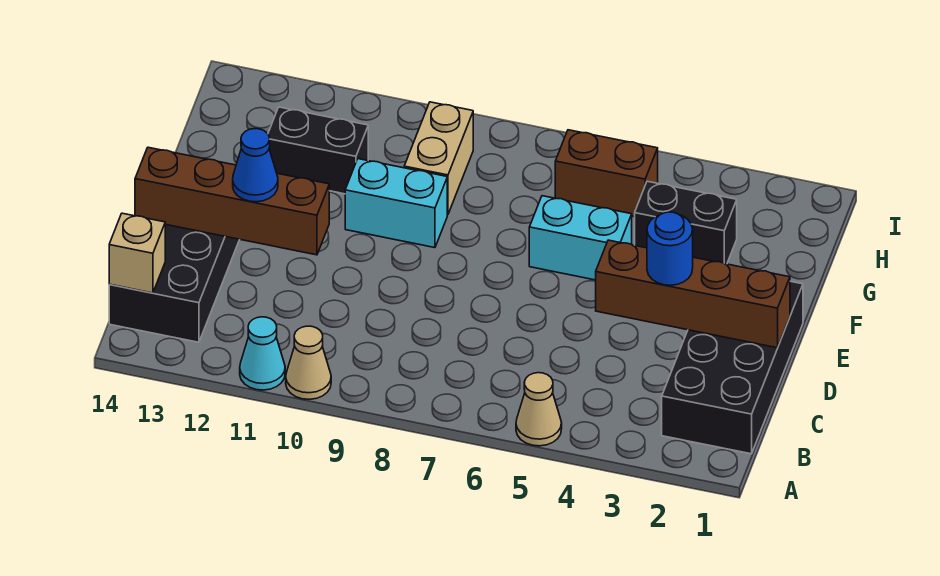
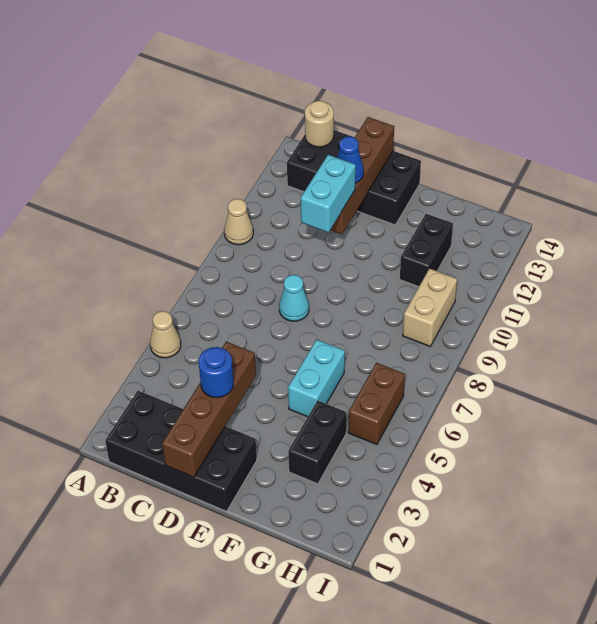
cyan 1x1 cone [240,317,285,390] -> cyan 1x1 cone moved to [279,275,309,321]
tan 1x1 brick [109,213,165,293] -> tan 1x1 round brick [305,101,334,147]
cyan 1x2 brick [345,159,447,248] -> cyan 1x2 brick moved to [300,155,356,233]
tan 1x2 brick [404,102,473,215] -> tan 1x2 brick turned to [403,269,457,347]

